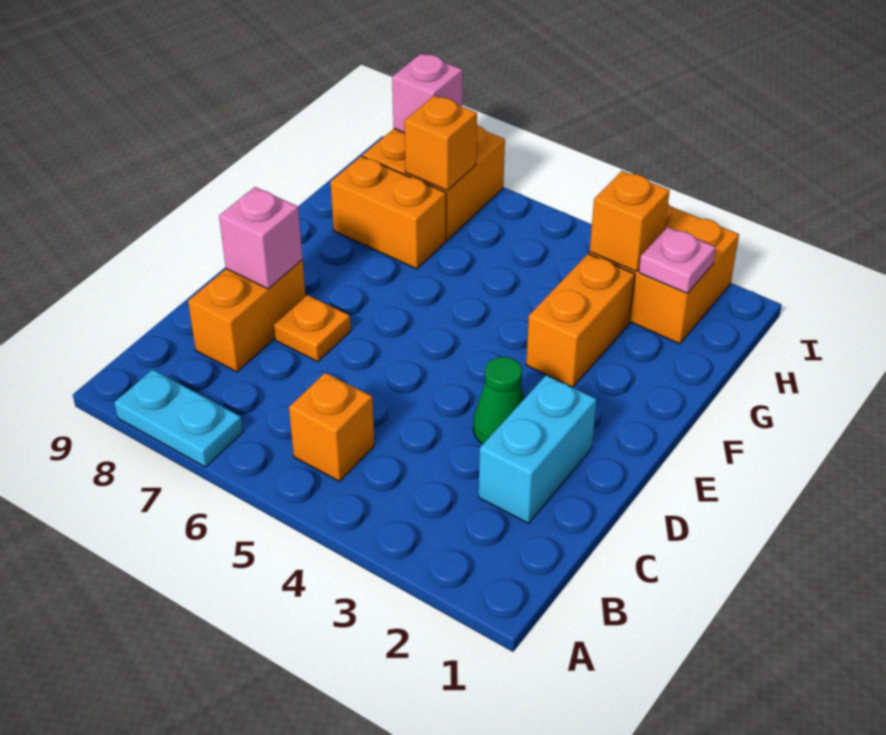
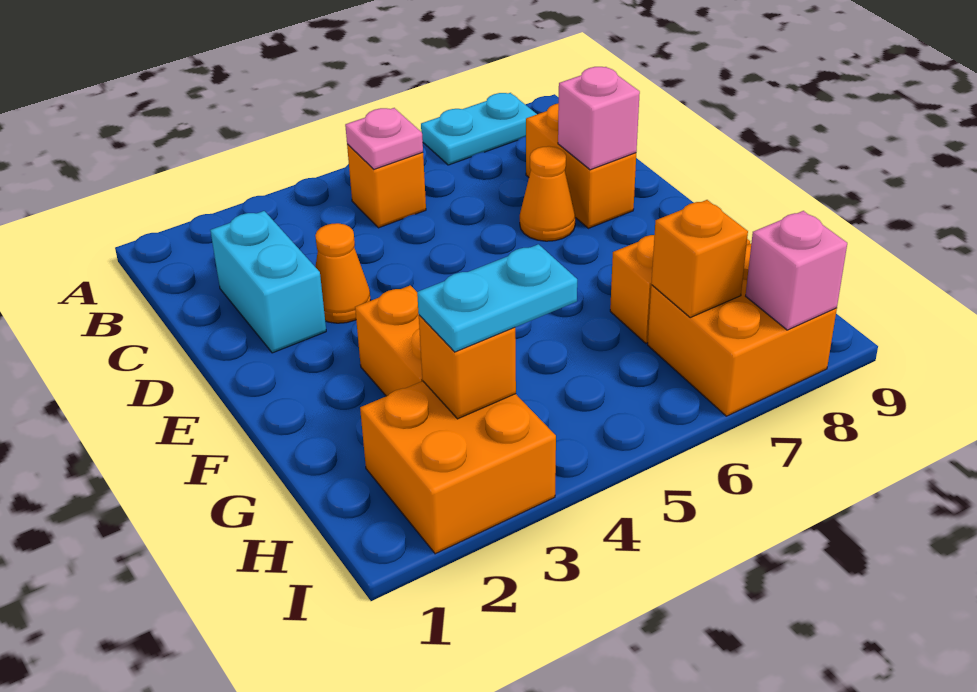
green 1x1 cone [473,357,525,444] -> orange 1x1 cone [315,223,371,323]
orange 1x1 plate [274,295,351,362] -> orange 1x1 cone [520,146,575,241]
pink 1x1 plate [639,227,716,293] -> pink 1x1 plate moved to [345,108,423,169]
none -> cyan 1x2 plate [417,244,577,352]

